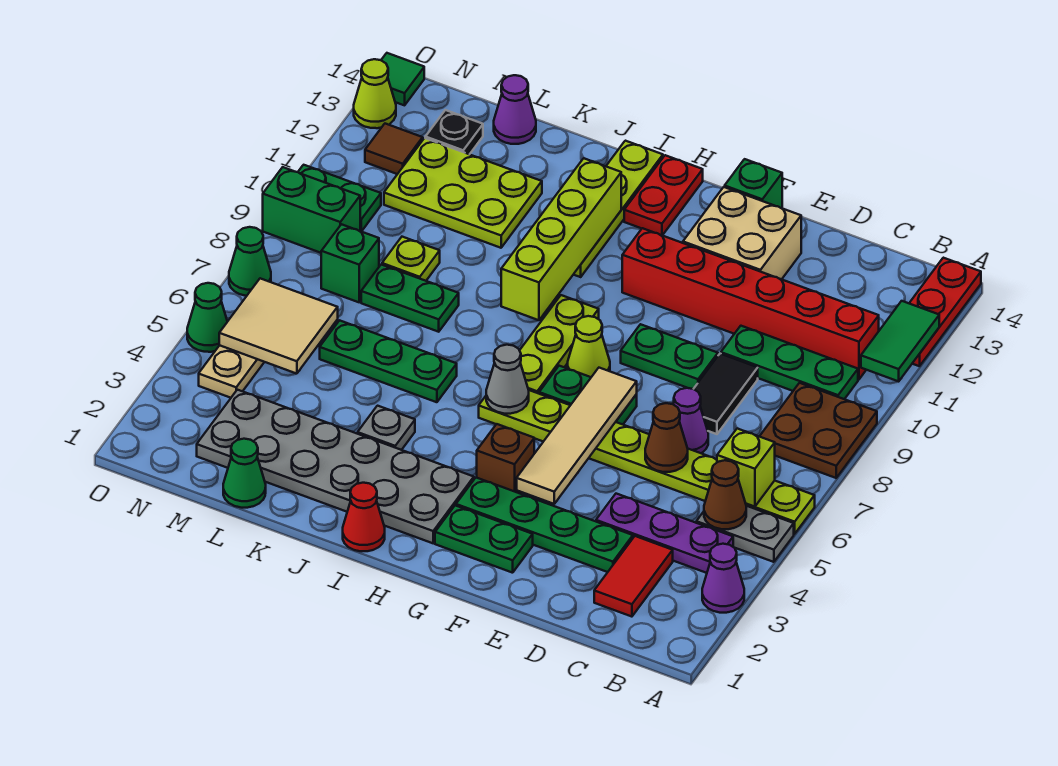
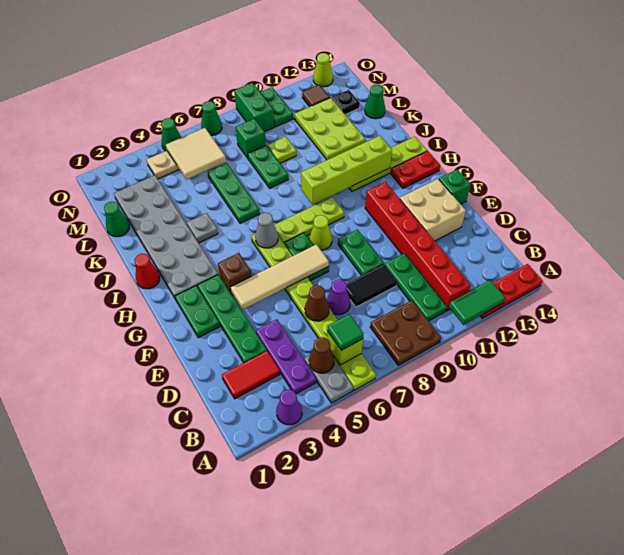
purple 1x1 cone [494,75,536,144] -> green 1x1 cone [365,85,385,119]
green 1x1 tile [381,53,424,105] -> green 1x1 tile moved to [327,314,364,350]

